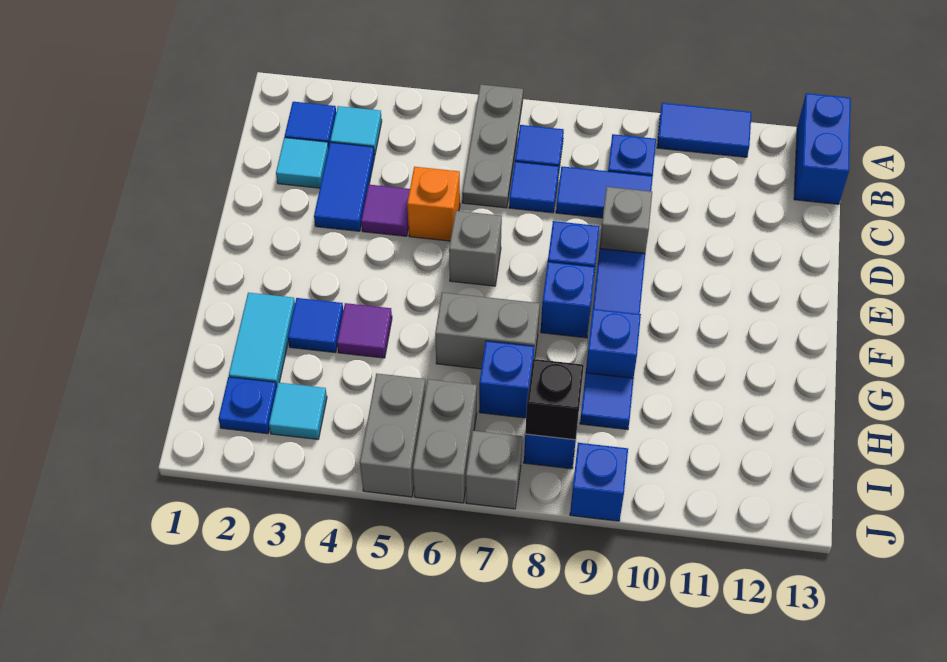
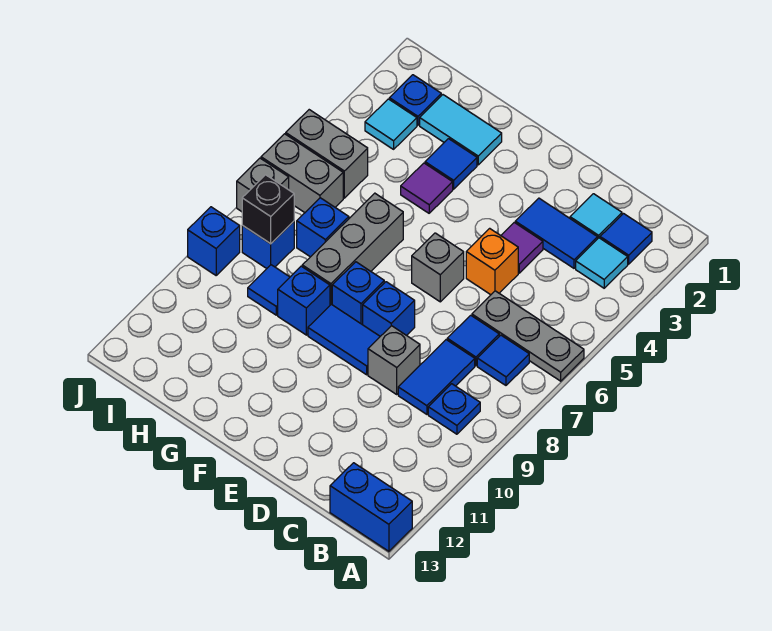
blue 1x2 tile [657,103,751,157] -> none
grey 1x2 brick [435,293,540,369] -> grey 1x3 brick [302,193,403,305]

